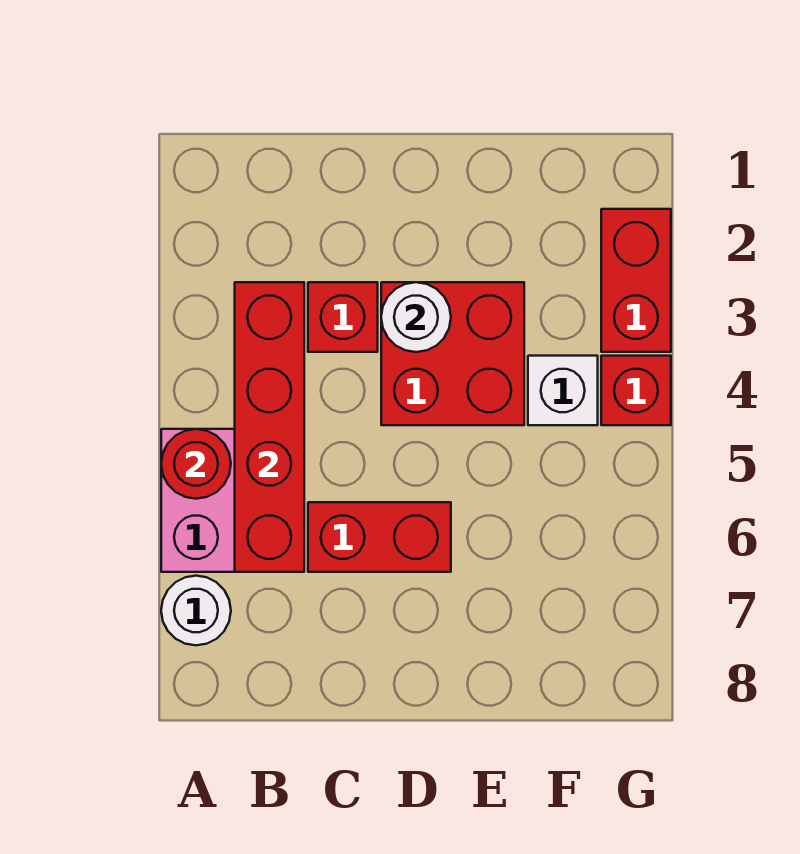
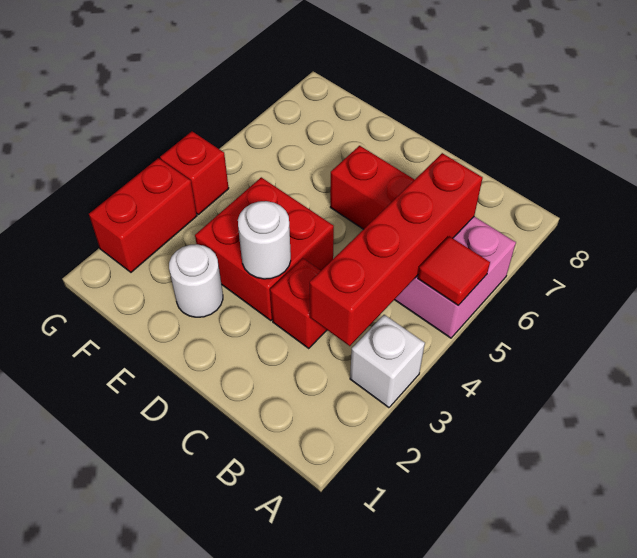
red 1x1 round brick [161,429,231,499] -> red 1x1 tile [418,236,490,305]
white 1x1 round brick [161,576,231,645] -> white 1x1 round brick moved to [169,244,223,317]
white 1x1 brick [528,356,598,425] -> white 1x1 brick moved to [350,315,425,408]

